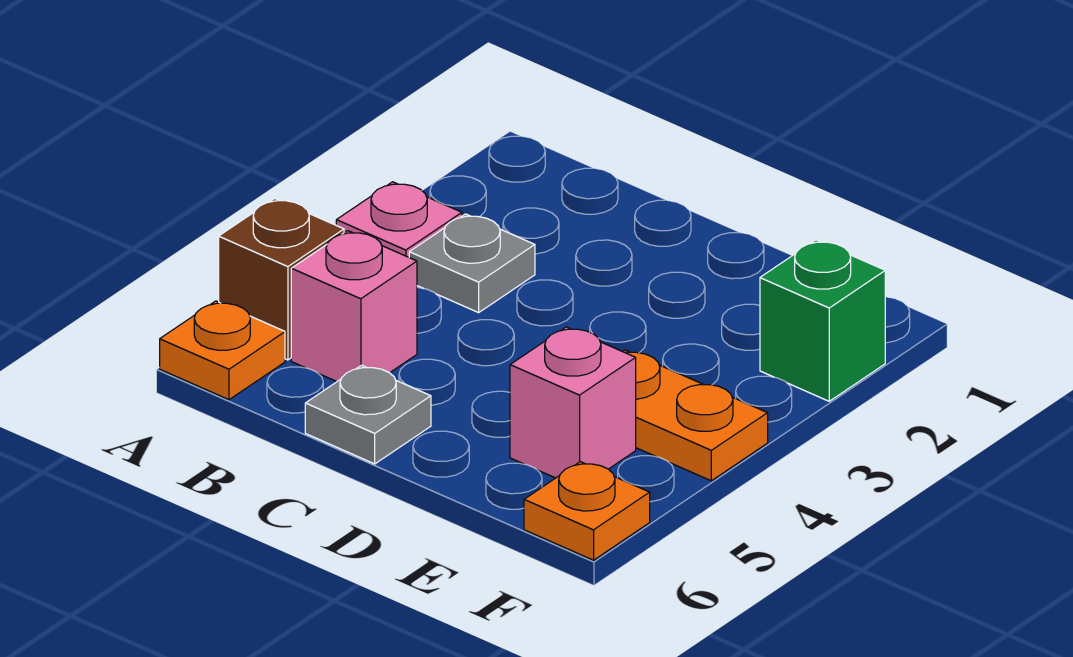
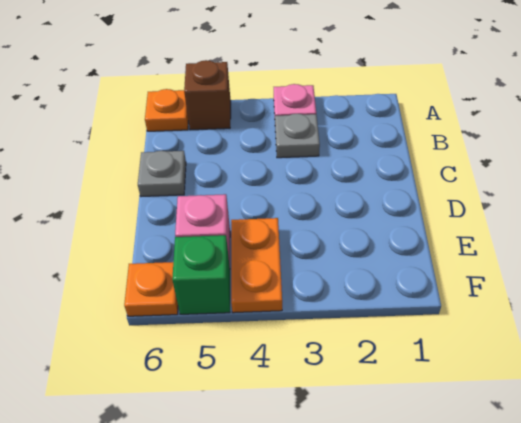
pink 1x1 brick [291,231,417,382] -> none
green 1x1 brick [760,240,885,401] -> green 1x1 brick moved to [172,235,230,314]

